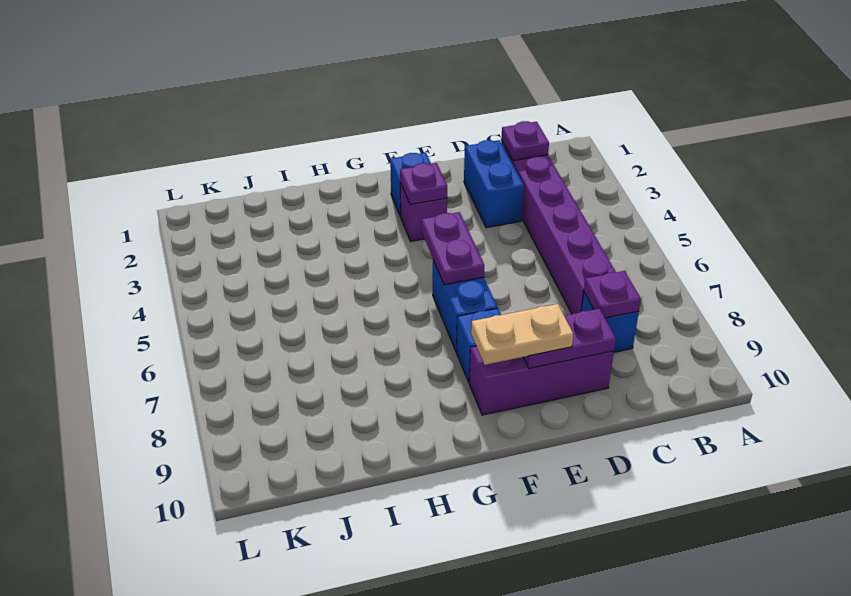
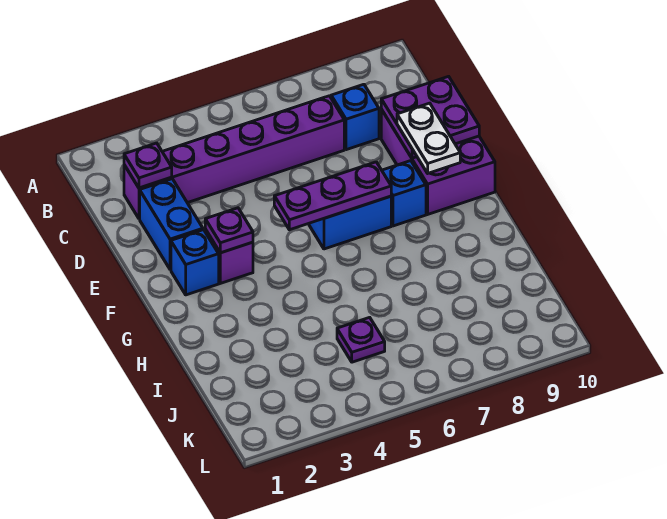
purple 1x1 plate [584,271,641,318] -> purple 1x1 plate moved to [337,317,385,362]
blue 1x2 brick [464,140,524,228] -> blue 1x2 brick turned to [140,179,203,270]
purple 1x3 brick [469,346,614,415] -> purple 2x3 brick [381,109,495,214]
purple 1x2 plate [523,309,616,368] -> purple 2x2 plate [381,76,479,158]
tan 1x2 plate [471,304,574,365] -> white 1x2 plate [397,103,460,173]
purple 1x2 plate [421,212,484,285] -> purple 1x3 plate [274,162,391,230]

